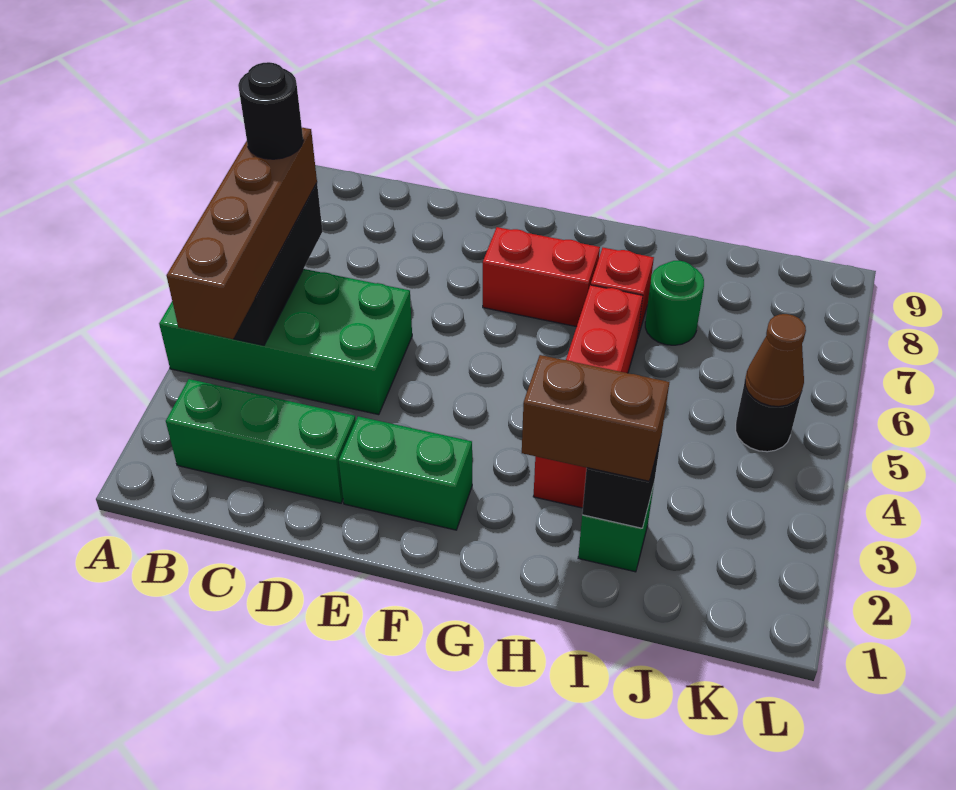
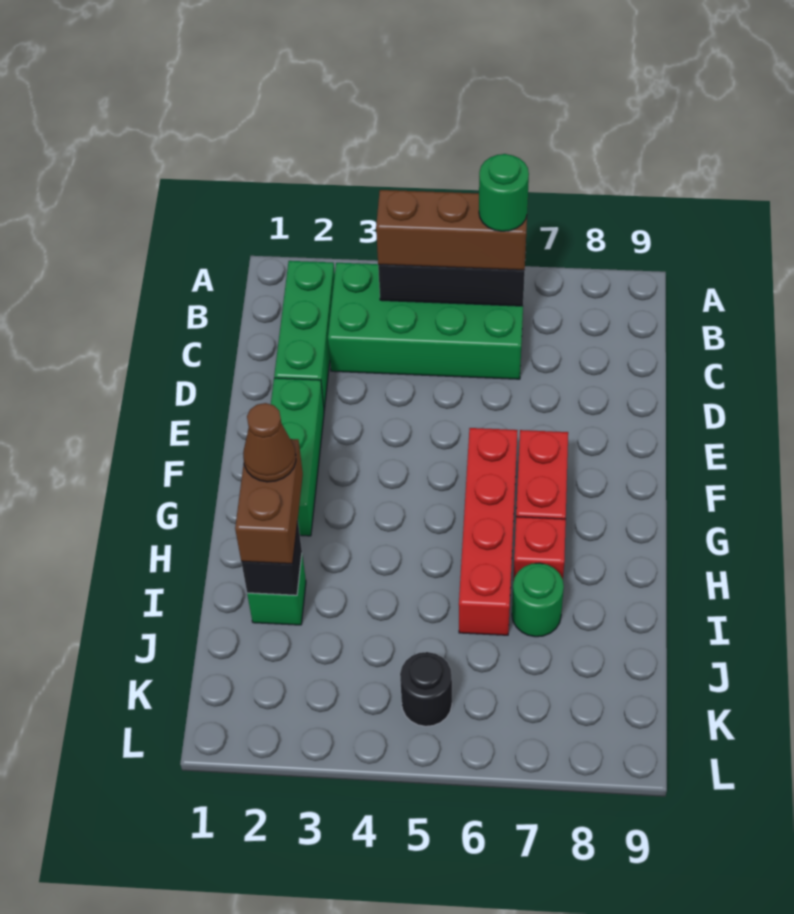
green 2x4 brick [159,269,412,415] -> green 2x4 brick turned to [328,263,524,379]
brown 1x4 brick [167,128,317,339] -> brown 1x3 brick [376,190,527,270]
black 1x1 round brick [238,62,303,159] -> green 1x1 round brick [479,154,529,231]
green 1x2 brick [339,416,472,530] -> green 1x3 brick [271,378,324,536]
red 1x4 brick [533,285,643,508] -> red 1x4 brick turned to [459,428,518,635]
brown 1x1 cone [745,314,806,407] -> brown 1x1 cone moved to [243,403,296,482]

